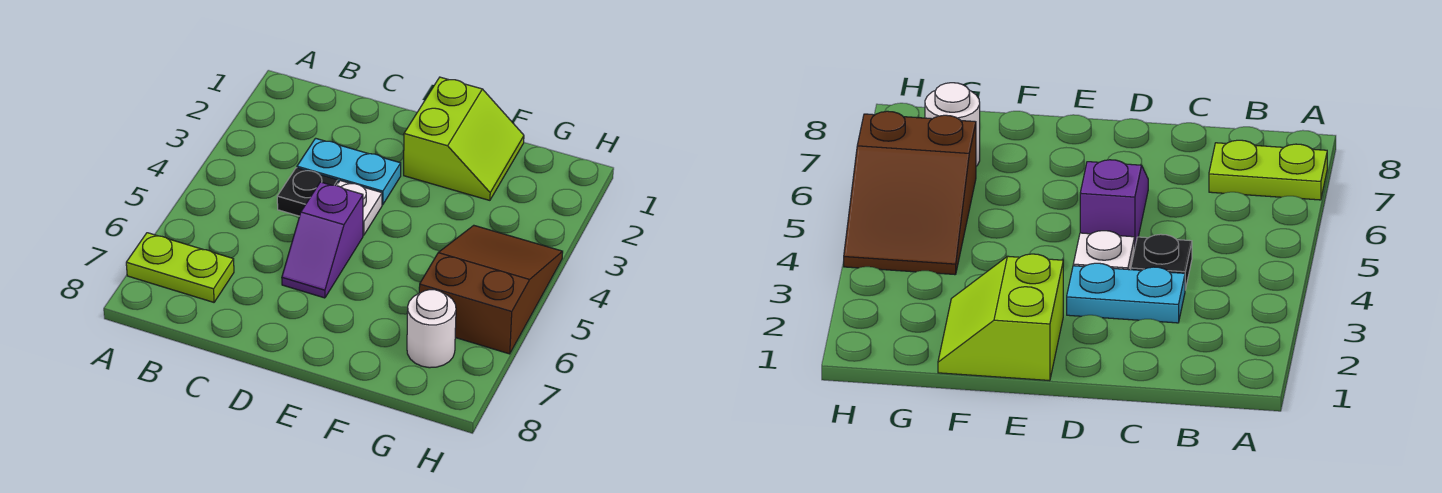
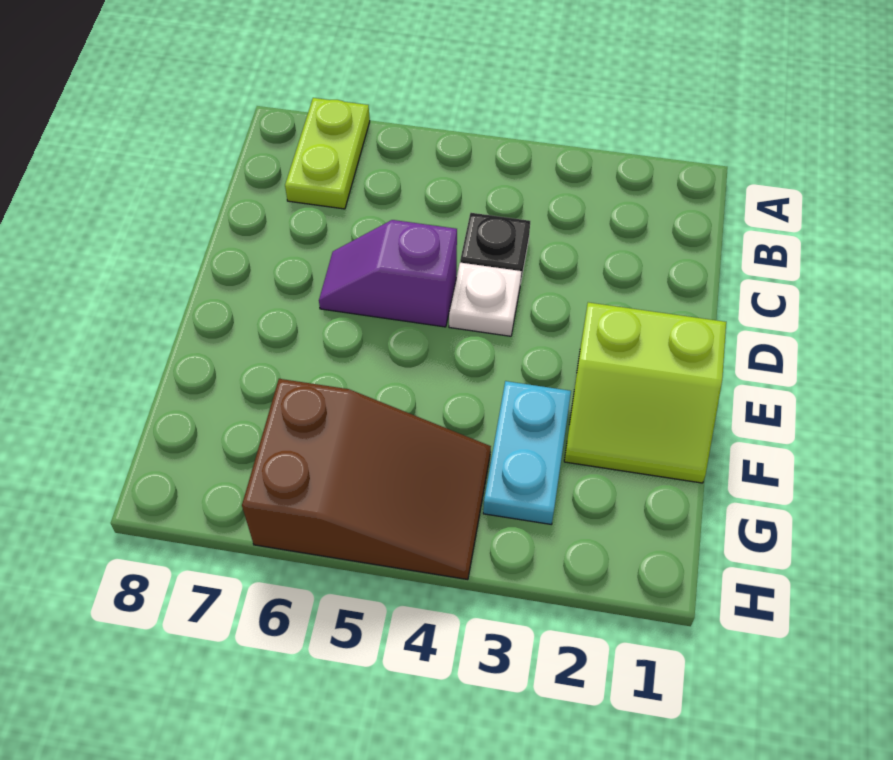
cyan 1x2 plate [297,138,401,205] -> cyan 1x2 plate moved to [483,381,571,524]
white 1x1 round brick [407,290,456,368] -> none

